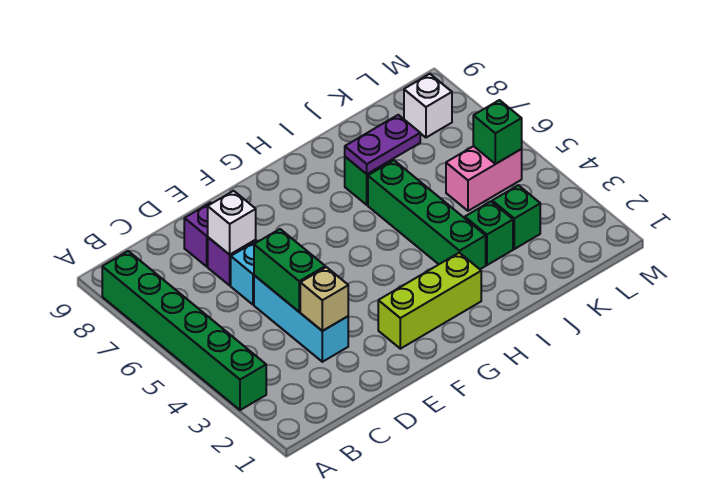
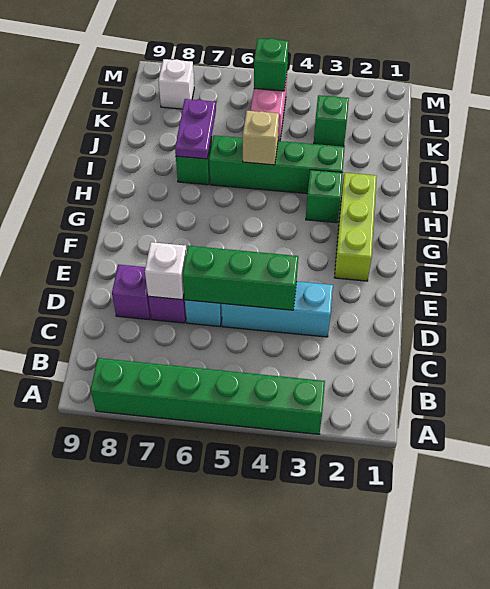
tan 1x1 brick [300,267,348,331] -> tan 1x1 brick moved to [243,111,279,165]
green 1x2 brick [254,229,325,312] -> green 1x3 brick [183,246,298,310]
green 1x1 brick [465,201,513,265] -> green 1x1 brick moved to [306,170,342,223]

